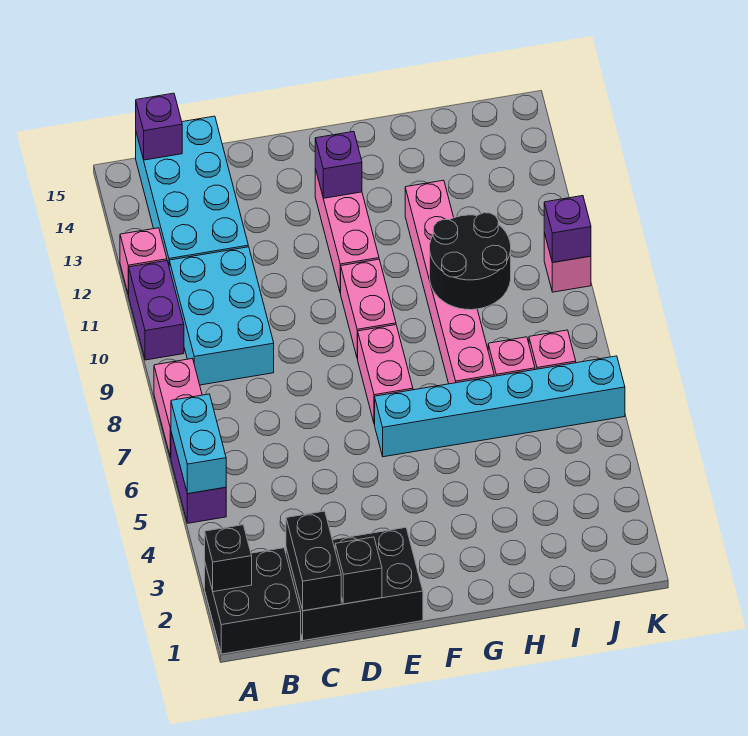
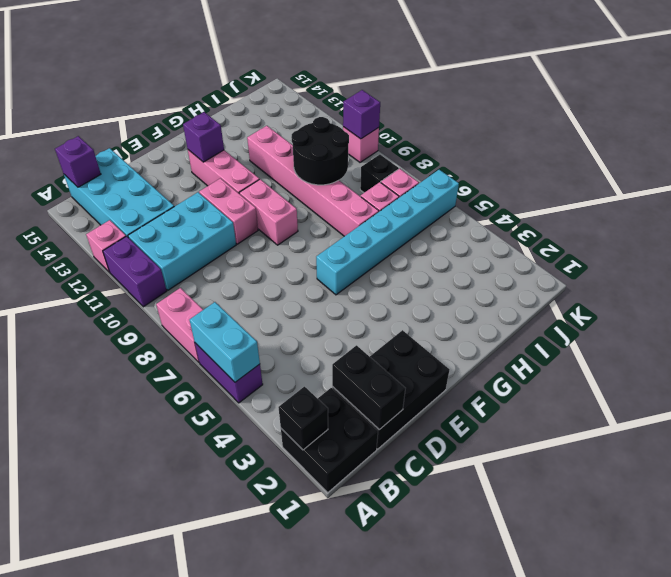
cyan 2x3 brick [169,247,274,385] -> cyan 2x3 brick turned to [128,192,236,290]
black 1x1 brick [335,537,382,604] -> black 1x1 brick moved to [360,155,399,193]
pink 1x2 brick [358,325,413,424] -> pink 1x2 brick moved to [199,178,258,244]

